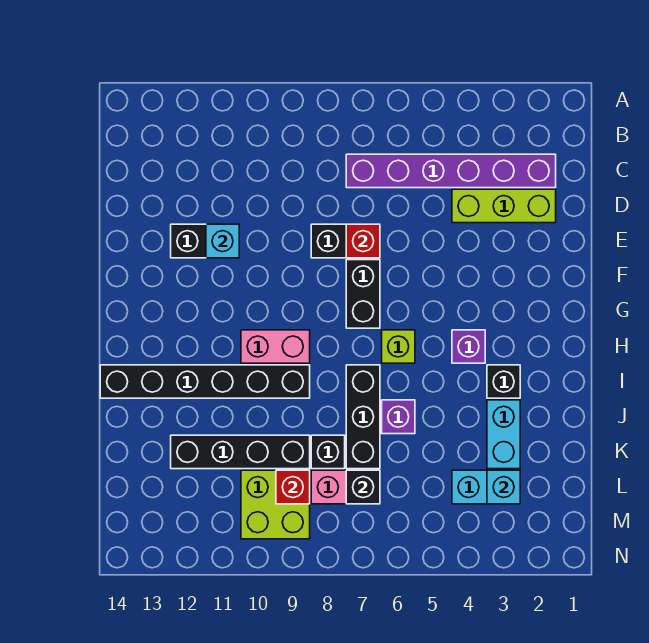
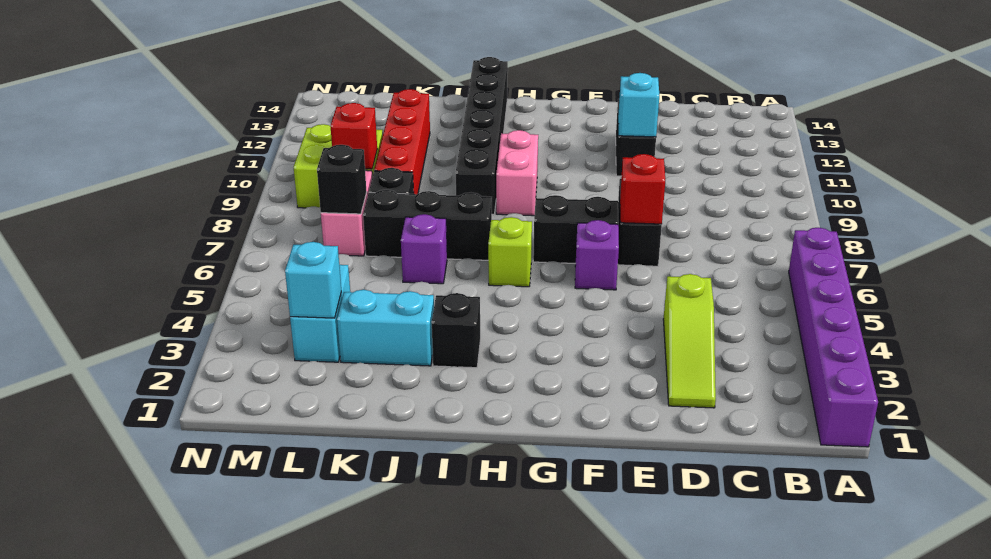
purple 1x6 brick [346,154,556,188] -> purple 1x6 brick moved to [789,228,878,447]
lime 1x3 brick [452,189,556,223] -> lime 1x3 slope [663,274,716,408]
purple 1x1 brick [452,330,485,363] -> purple 1x1 brick moved to [575,220,619,290]
black 1x4 brick [171,435,310,469] -> red 1x4 brick [374,89,430,194]

